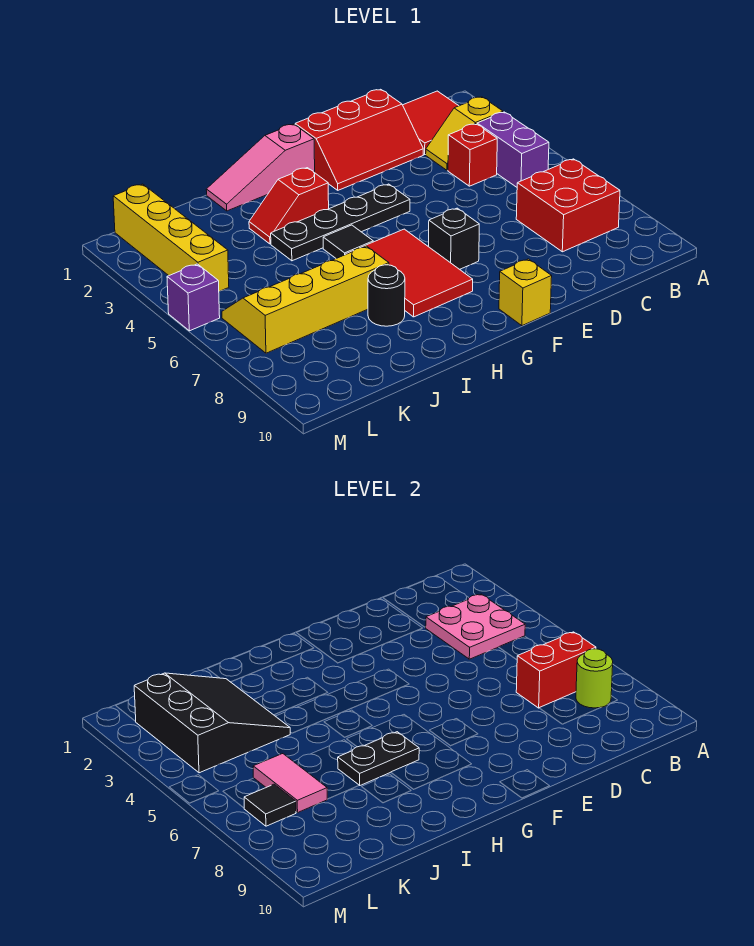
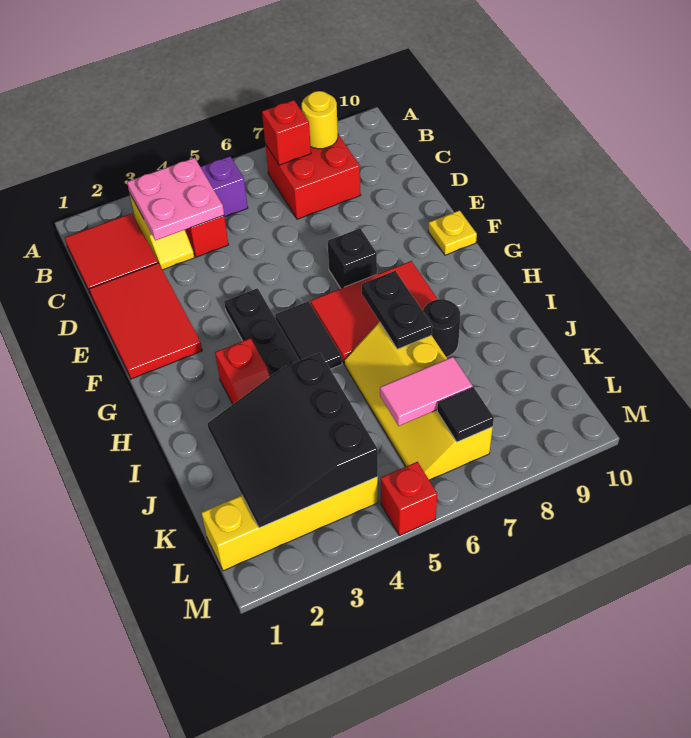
red 1x2 brick [516,632,596,708] -> red 1x1 brick [262,100,311,165]
lime 1x1 round brick [576,649,613,708] -> yellow 1x1 round brick [302,91,338,149]
red 2x3 slope [295,89,423,190] -> red 2x3 tile [89,263,202,379]
yellow 1x1 brick [499,259,552,326] -> yellow 1x1 plate [428,210,477,255]
pink 1x3 slope [206,124,315,211] -> none
black 1x1 tile [323,225,373,258] -> black 1x2 tile [275,301,342,369]
black 3x3 slope [134,673,290,773] -> black 3x3 slope turned to [207,353,378,528]
purple 1x1 brick [167,264,220,331] -> red 1x1 brick [381,462,437,536]

